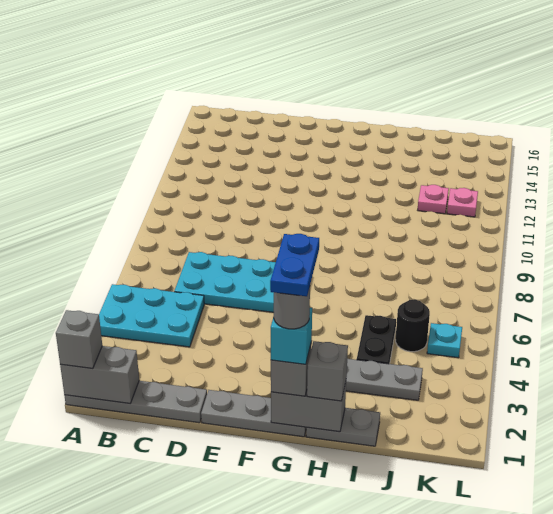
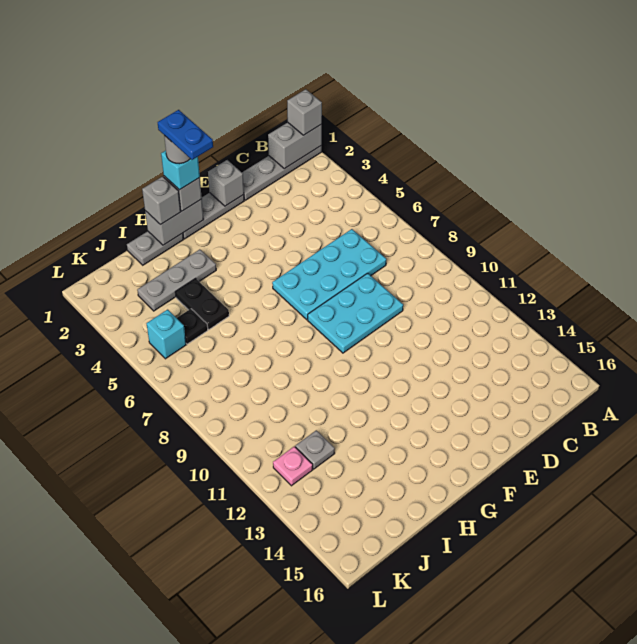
cyan 2x3 plate [99,284,204,347] -> cyan 2x3 plate moved to [308,273,403,353]
none -> grey 1x1 brick [208,160,244,206]
black 1x1 round brick [396,300,430,352] -> black 1x1 plate [177,309,208,344]
pink 1x1 plate [418,185,449,214] -> grey 1x1 plate [295,430,335,469]
cyan 1x1 plate [427,323,462,358] -> cyan 1x1 brick [147,310,186,359]

